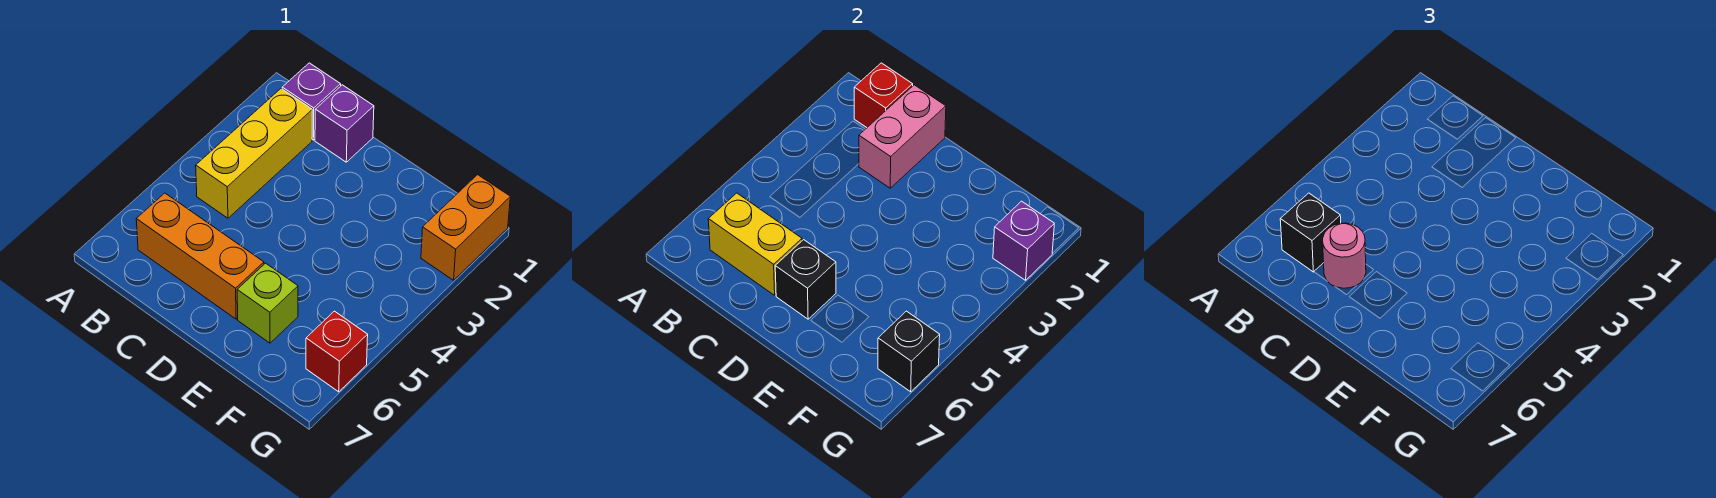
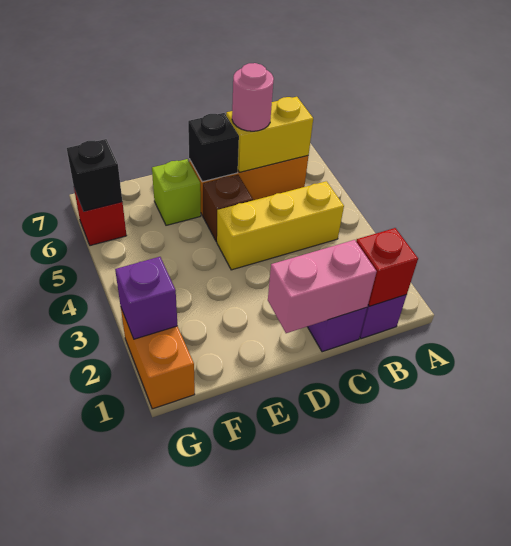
yellow 1x3 brick [196,89,312,218] -> yellow 1x3 brick turned to [217,181,344,270]
black 1x1 brick [1280,193,1341,272] -> none
pink 1x2 brick [859,85,946,188] -> pink 1x2 brick turned to [268,240,377,333]
none -> brown 1x1 brick [203,175,253,242]

